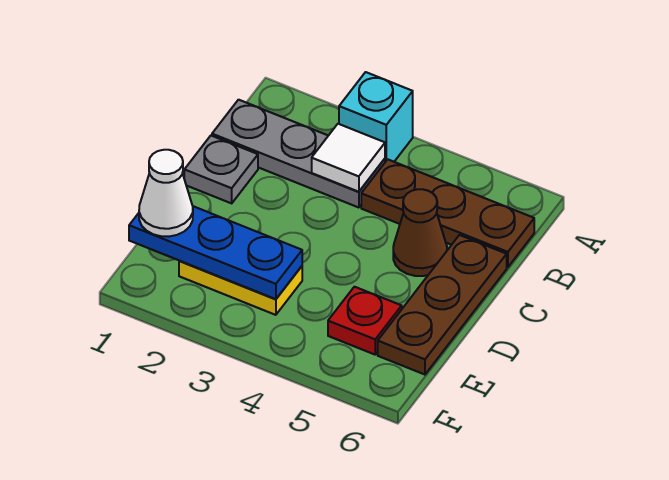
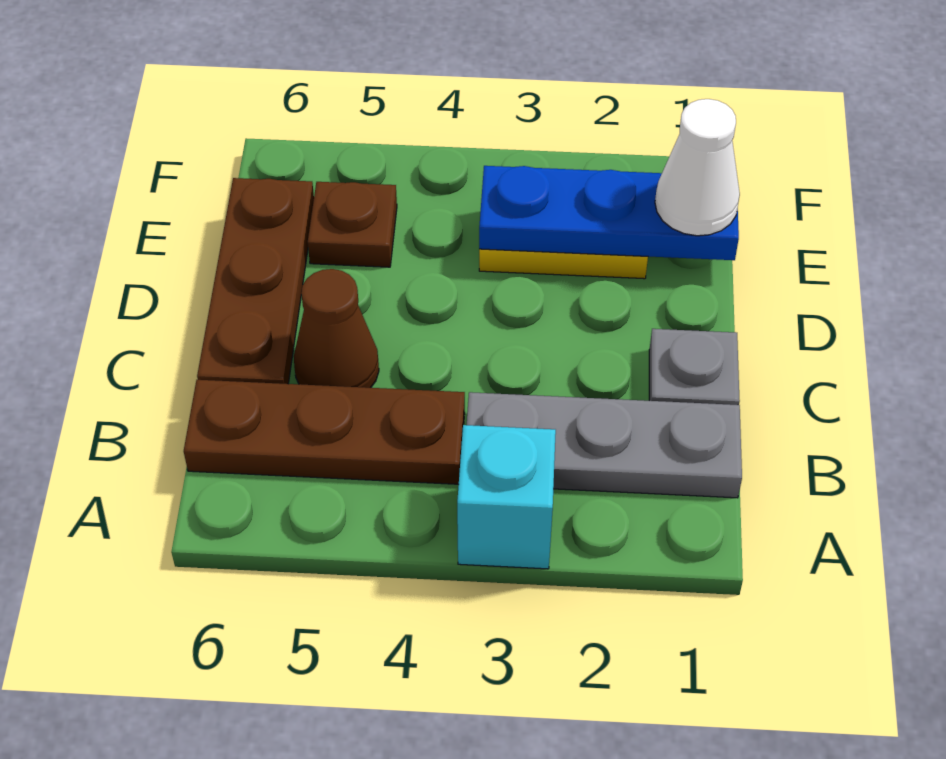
white 1x1 tile [312,124,385,192] -> none
red 1x1 plate [328,287,402,355] -> brown 1x1 plate [308,182,397,267]

